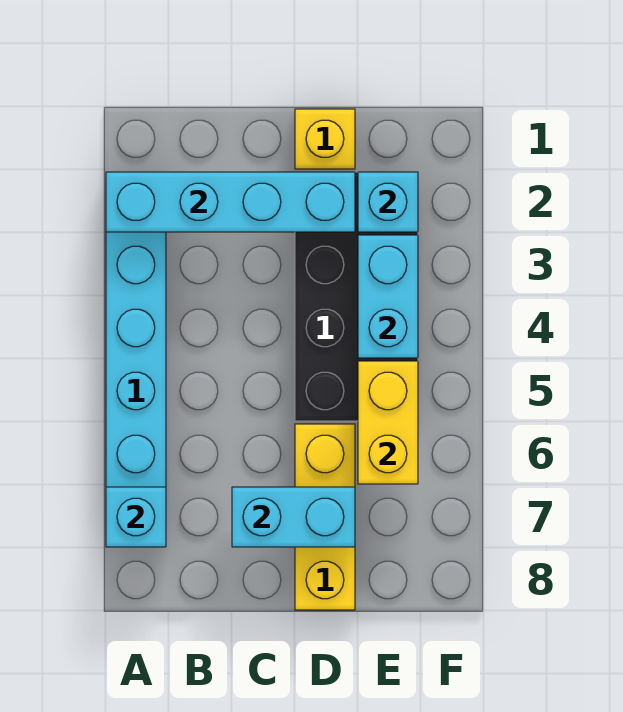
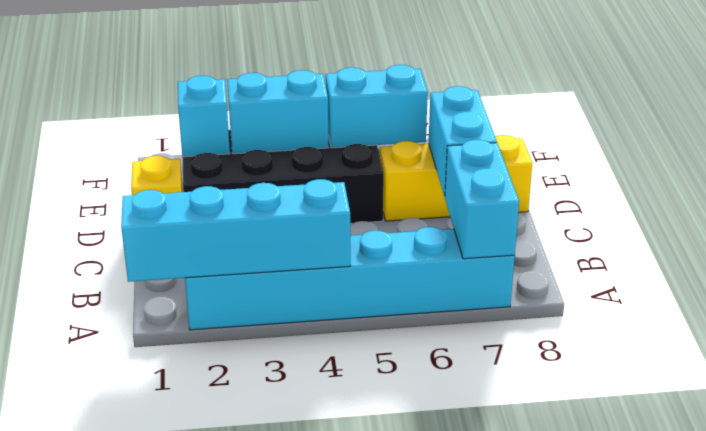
cyan 1x4 brick [106,172,355,232] -> cyan 1x4 brick turned to [121,179,350,282]
cyan 1x1 brick [106,487,166,547] -> cyan 1x2 brick [445,140,519,259]
yellow 1x2 brick [358,361,418,484] -> cyan 1x2 brick [326,65,428,148]

